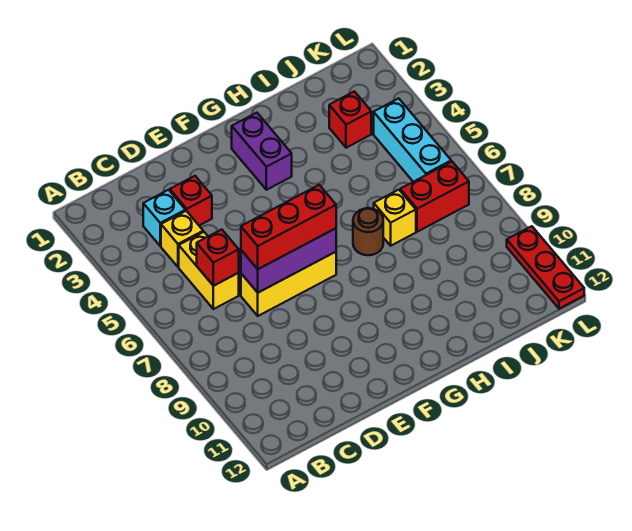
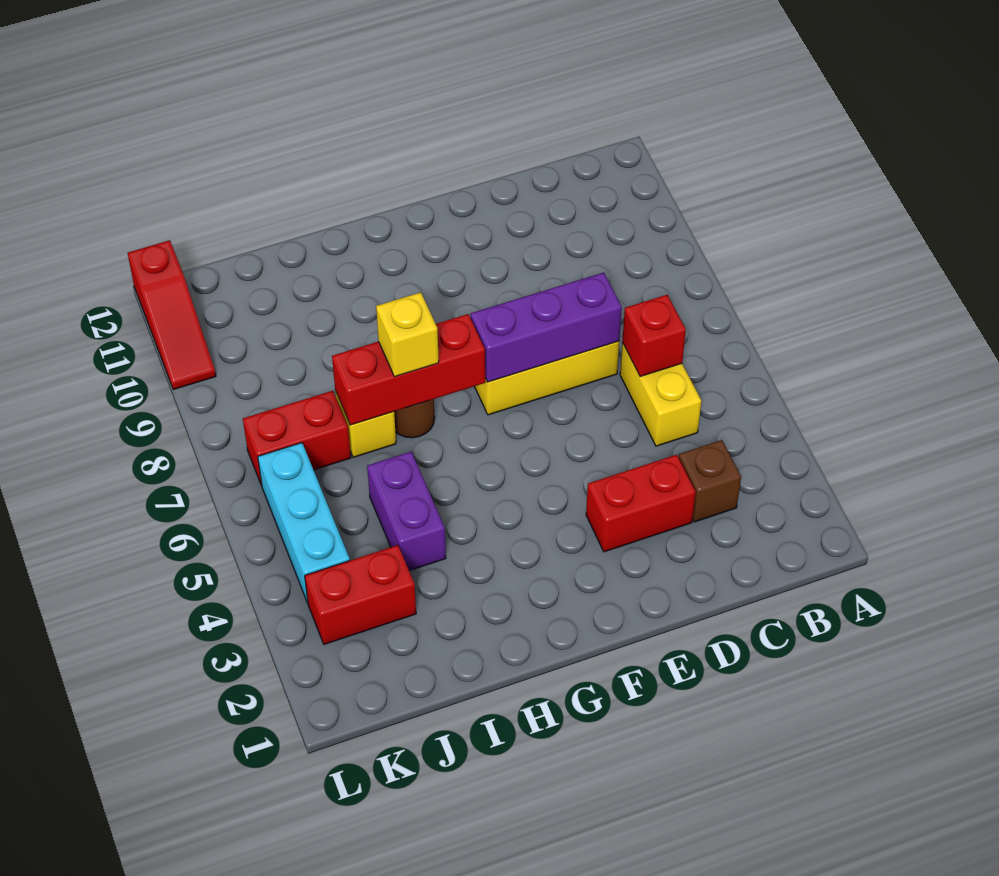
cyan 1x1 brick [143,190,185,246] -> brown 1x1 brick [679,440,741,522]
yellow 1x1 brick [161,211,203,267] -> yellow 1x1 brick moved to [376,292,439,377]
red 1x1 brick [170,176,212,225] -> red 1x2 brick [586,455,696,552]
red 1x3 brick [241,185,336,269] -> red 1x3 brick moved to [332,314,486,425]
purple 1x2 brick [232,113,292,190] -> purple 1x2 brick moved to [367,452,446,571]
red 1x1 brick [329,91,371,148] -> red 1x2 brick [305,545,416,644]
red 1x3 plate [507,226,584,309] -> red 1x3 slope [128,240,216,390]

